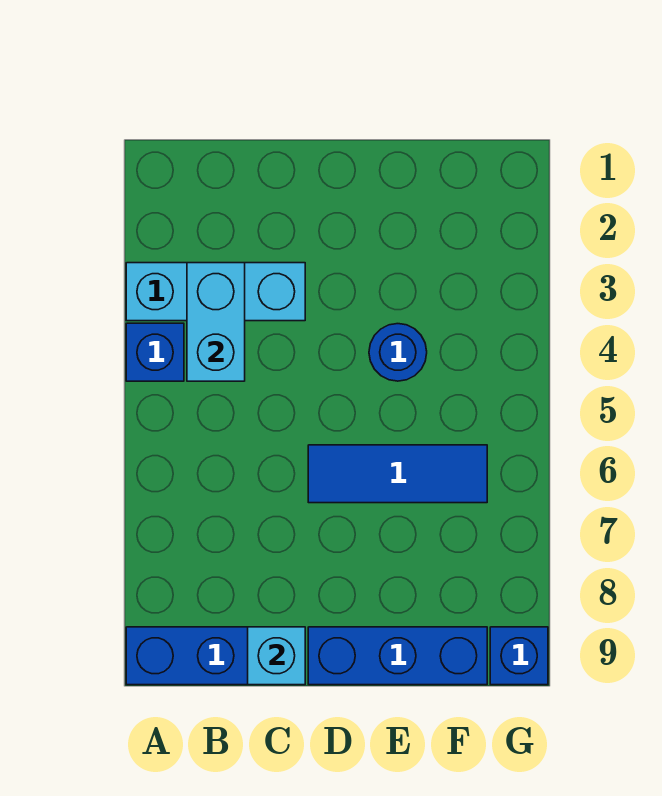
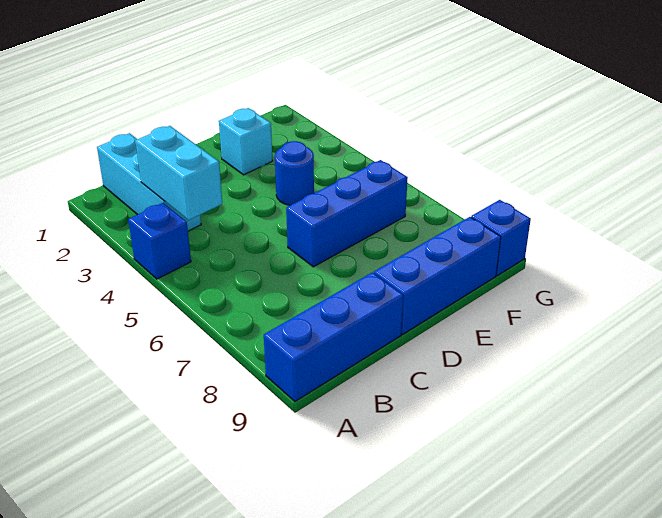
cyan 1x3 brick [126,263,305,321] -> cyan 1x3 brick turned to [97,133,201,231]
cyan 1x1 brick [248,627,305,685] -> cyan 1x1 brick moved to [219,108,272,175]
blue 1x3 tile [308,445,487,503] -> blue 1x3 brick [286,160,408,267]

